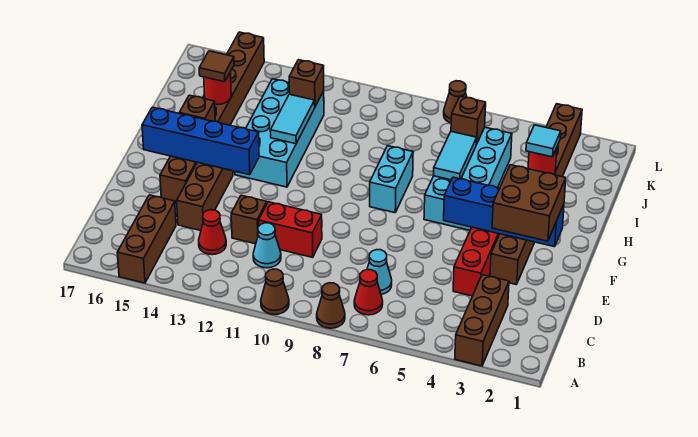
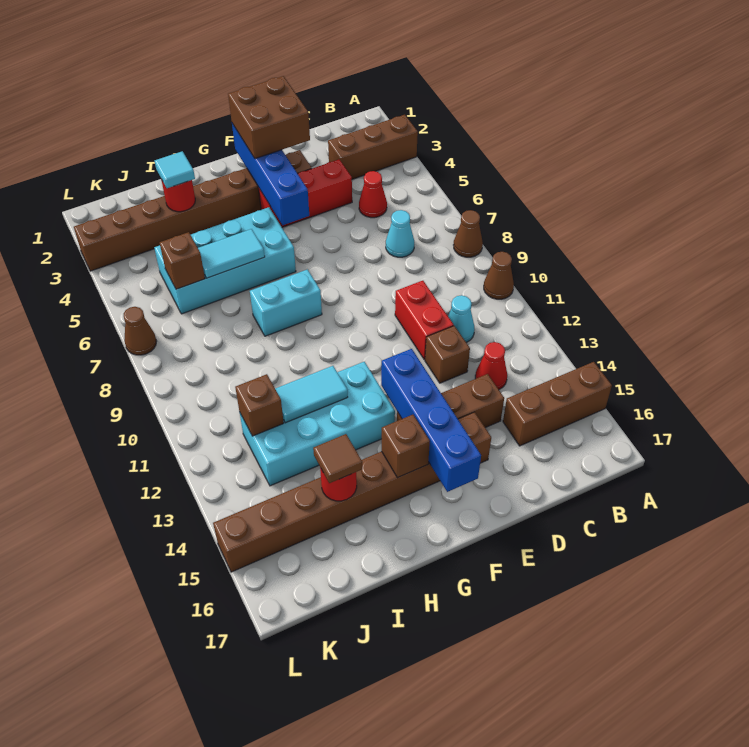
red 1x1 cone [354,270,383,315] -> red 1x1 cone moved to [359,171,387,218]

